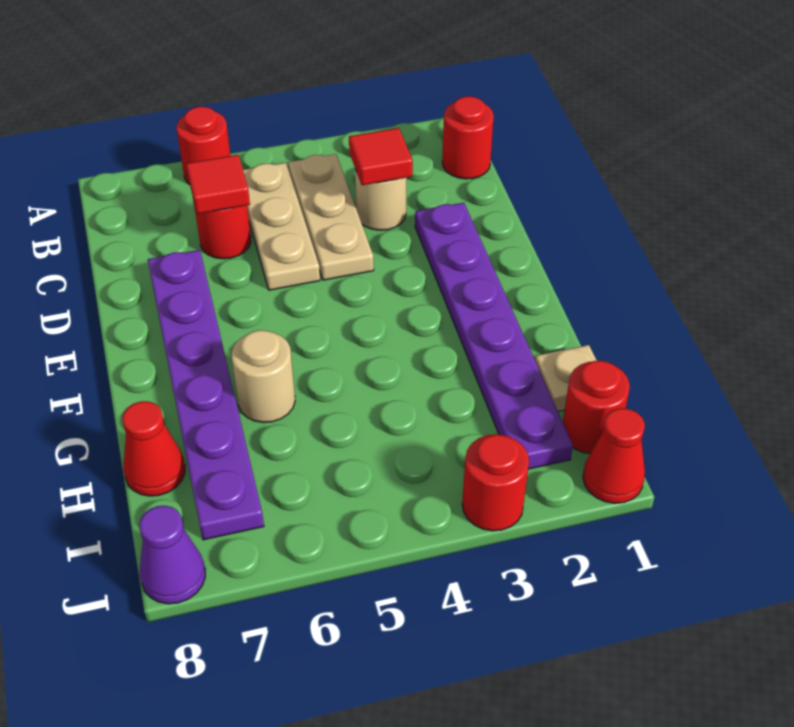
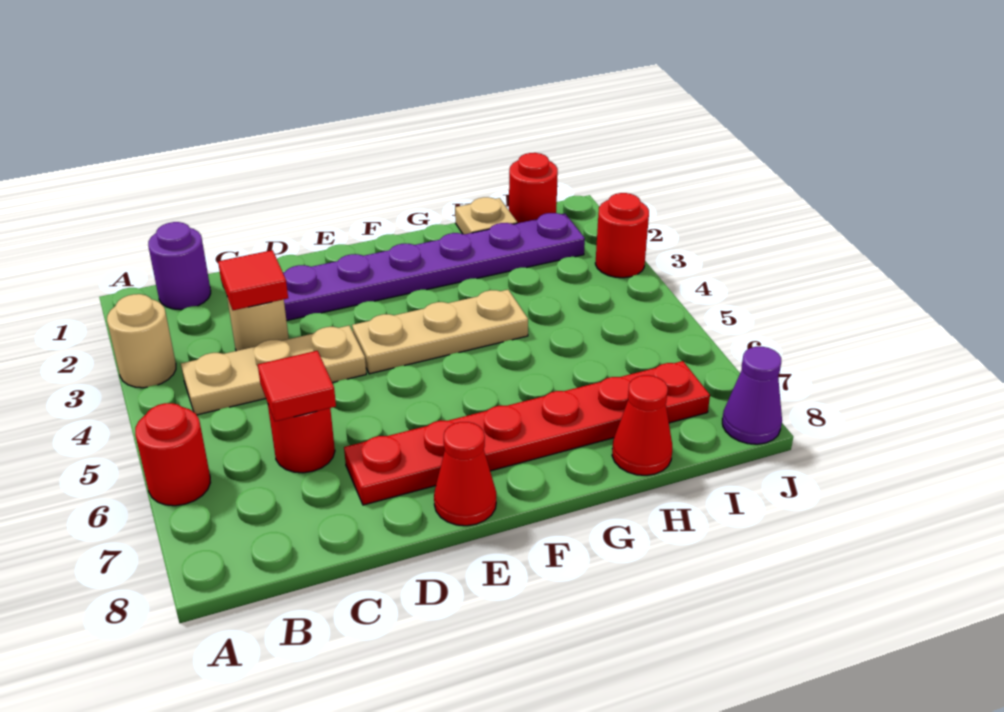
red 1x1 round brick [442,96,494,179] -> purple 1x1 round brick [148,222,211,310]
tan 1x3 plate [243,163,320,290] -> tan 1x3 plate moved to [352,290,528,374]
purple 1x6 plate [148,250,264,540] -> red 1x6 plate [344,361,710,505]
tan 1x1 round brick [232,330,295,423] -> tan 1x1 round brick moved to [107,294,176,388]
red 1x1 cone [583,408,645,503] -> red 1x1 cone moved to [434,422,496,526]

